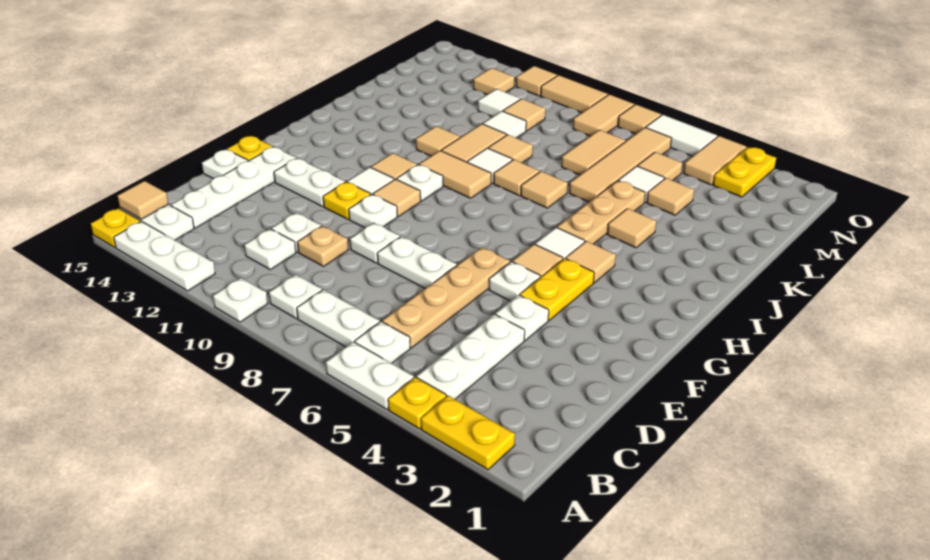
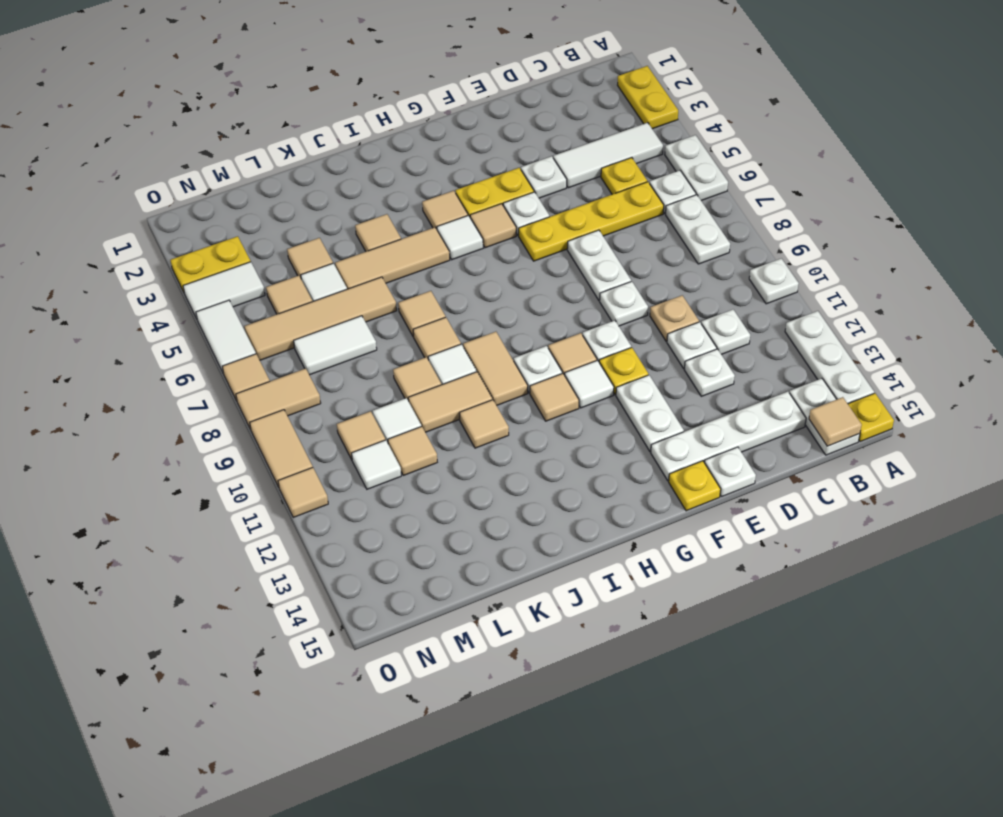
yellow 1x1 plate [388,377,446,429] -> yellow 1x1 plate moved to [601,158,647,194]
white 1x3 plate [417,314,525,399] -> white 1x3 tile [553,123,663,188]
white 1x1 plate [269,274,322,319] -> white 1x1 plate moved to [684,349,735,396]
tan 1x4 plate [382,247,510,348] -> yellow 1x4 plate [519,182,664,261]
tan 1x3 plate [557,181,645,244] -> tan 1x3 tile [335,227,450,289]
tan 1x2 tile [562,130,626,175] -> white 1x2 tile [294,316,377,375]
tan 1x2 tile [684,136,746,185] -> white 1x2 tile [183,262,265,318]
tan 1x1 tile [473,68,514,95] -> tan 1x1 tile moved to [388,426,437,476]

